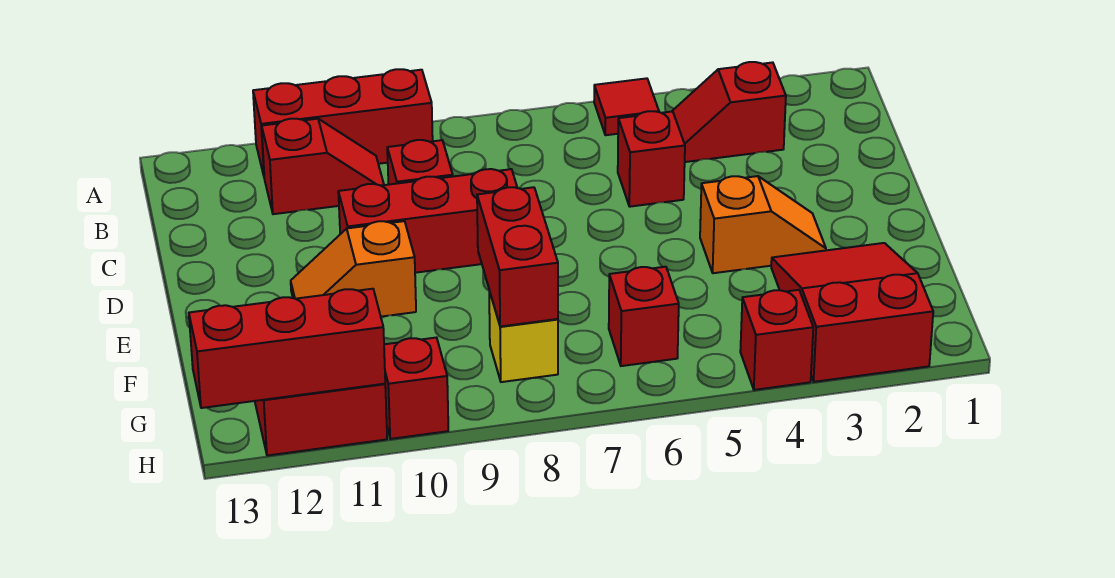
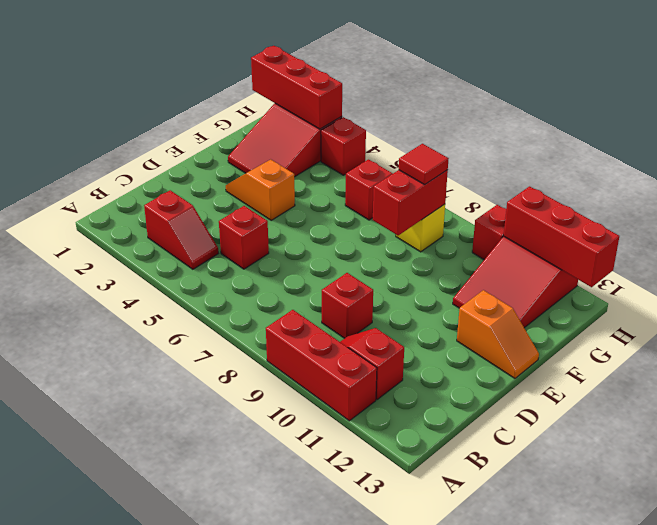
red 1x1 tile [594,78,659,135] -> red 1x1 tile moved to [399,144,449,185]
red 1x3 brick [338,169,517,273] -> red 1x3 brick moved to [251,46,342,129]
orange 1x2 slope [291,221,416,317] -> orange 1x2 slope moved to [457,290,539,378]

